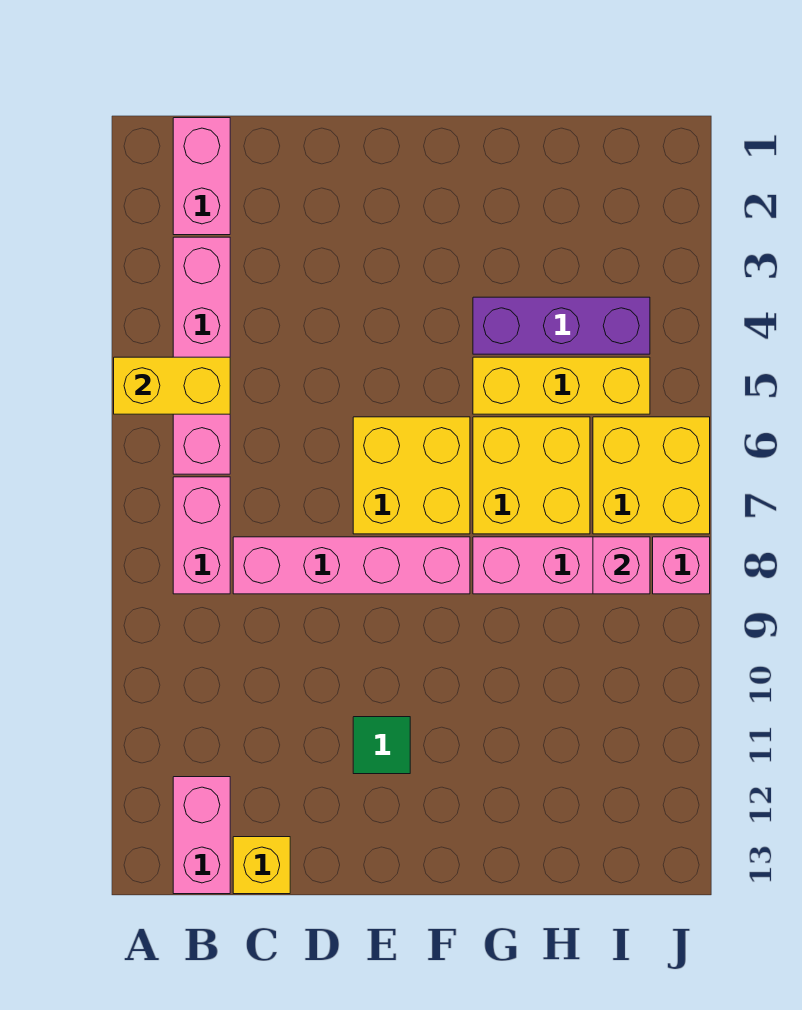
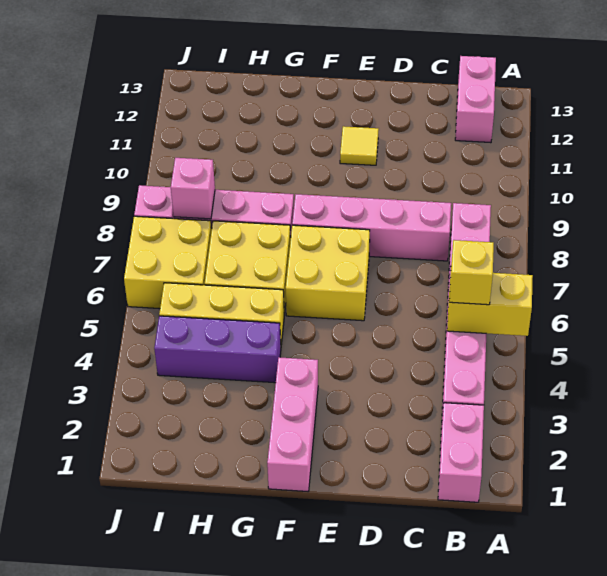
yellow 1x1 brick [233,837,290,894] -> yellow 1x1 brick moved to [449,240,494,305]
green 1x1 tile [353,717,410,774] -> yellow 1x1 tile [340,126,379,165]
none -> pink 1x3 brick [267,357,318,491]

